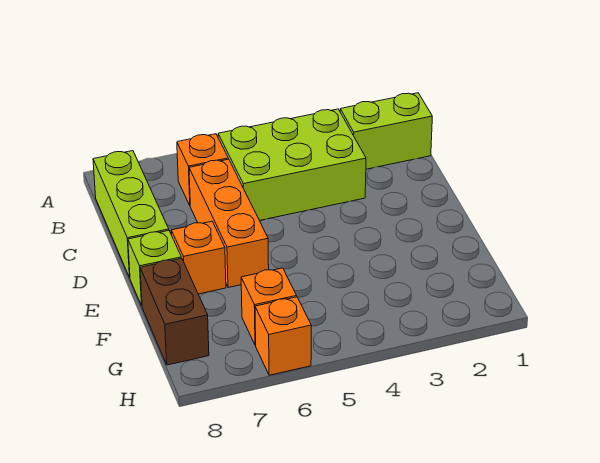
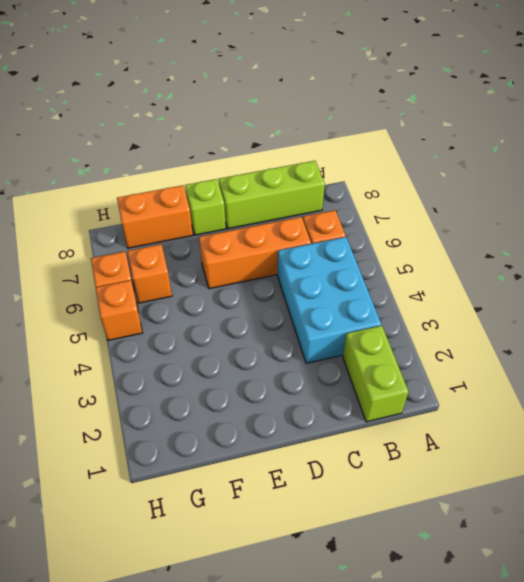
lime 2x3 brick [218,109,366,220] -> cyan 2x3 brick [277,237,381,363]
orange 1x1 brick [171,221,226,294] -> orange 1x1 brick moved to [96,280,142,340]
brown 1x2 brick [140,258,209,365] -> orange 1x2 brick [117,185,193,248]

